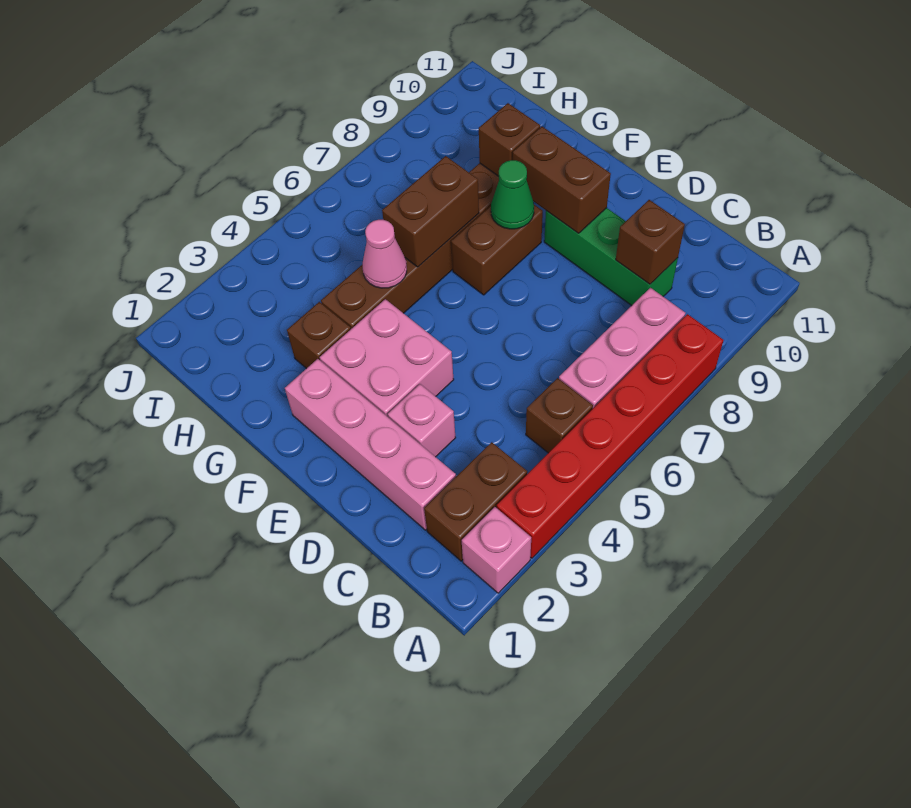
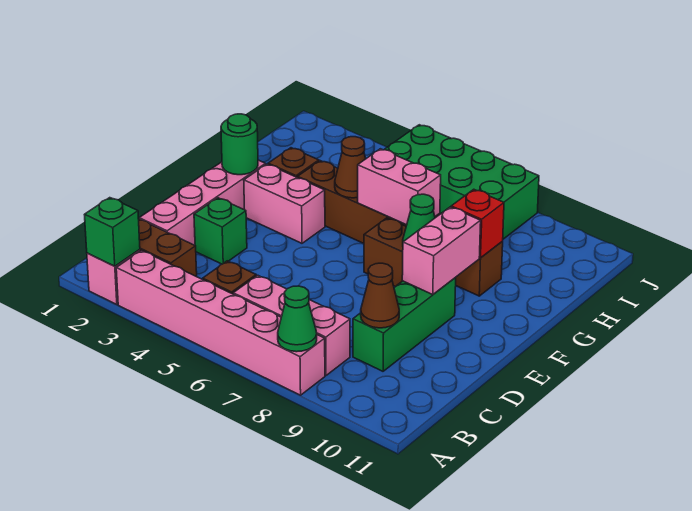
none -> green 1x1 brick [84,198,140,266]
red 1x6 brick [497,314,724,558] -> pink 1x6 brick [116,250,325,395]
none -> green 1x1 cone [278,286,317,352]
brown 1x1 brick [616,200,685,284] -> brown 1x1 cone [361,263,399,328]
pink 1x1 brick [388,384,456,457] -> green 1x1 brick [194,198,247,264]
pink 2x2 brick [320,299,454,417] -> pink 1x2 brick [244,164,325,243]
brown 1x2 brick [513,127,611,233] -> pink 1x2 brick [402,207,481,295]
none -> green 1x1 round brick [221,114,258,175]
pink 1x1 cone [363,220,407,288] -> brown 1x1 cone [335,137,366,198]
brown 1x2 brick [382,156,479,267] -> pink 1x2 brick [358,149,441,225]
brown 1x1 brick [479,103,540,176] -> red 1x1 brick [451,189,504,258]
none -> green 2x4 brick [384,125,539,239]

